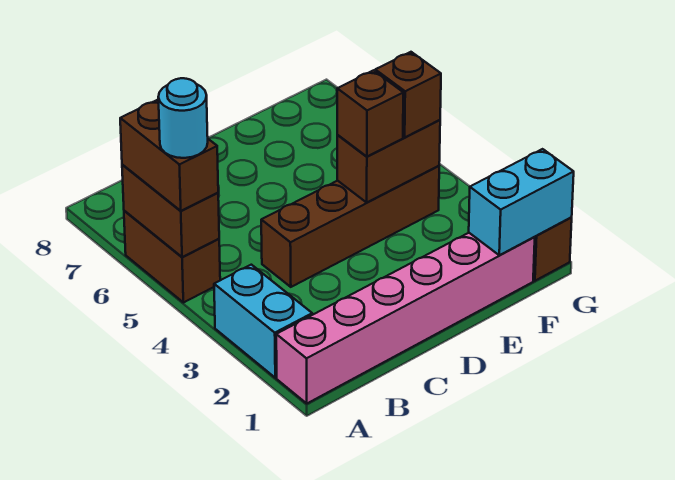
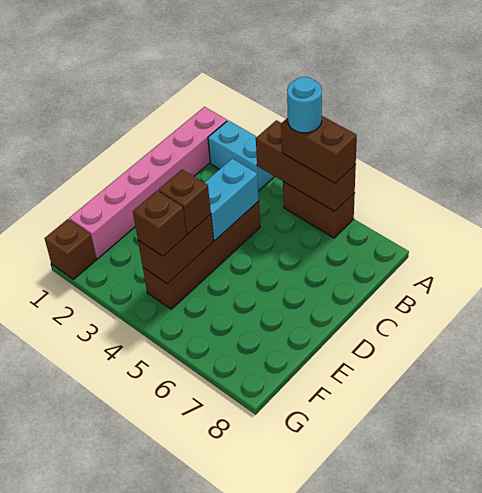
brown 1x2 brick [122,165,219,257] -> brown 1x3 brick [256,120,356,211]
cyan 1x2 brick [469,149,574,255] -> cyan 1x2 brick moved to [204,158,259,240]

